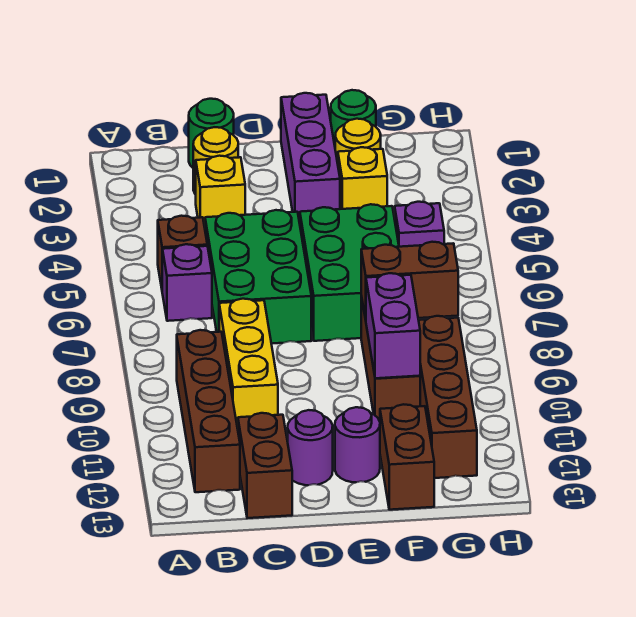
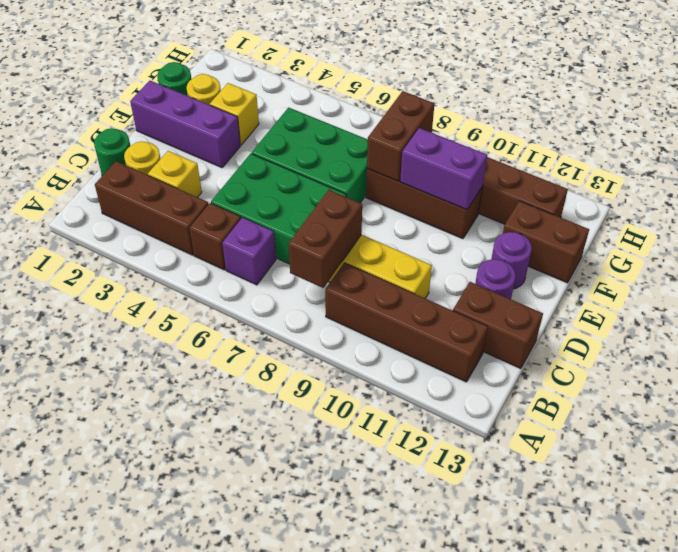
none -> brown 1x3 brick [95,161,208,255]
none -> brown 1x2 brick [289,190,362,288]
purple 1x1 brick [395,202,444,247] -> none

